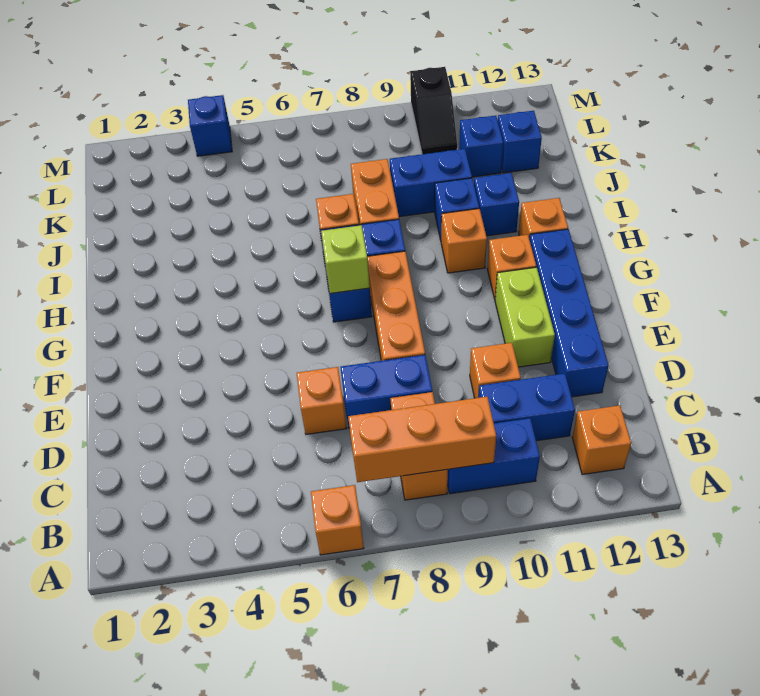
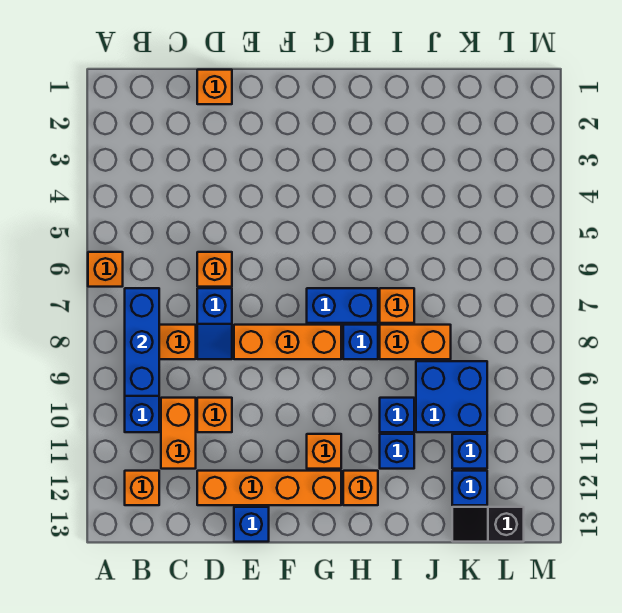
orange 1x3 brick [348,397,496,482] -> blue 1x3 brick [125,288,159,396]
blue 1x2 brick [478,373,575,441] -> orange 1x2 brick [161,398,196,469]
blue 1x2 brick [340,355,432,428] -> blue 1x2 slope [197,288,232,359]
blue 1x4 brick [529,229,609,397] -> orange 1x4 brick [197,471,341,505]
lime 1x2 brick [495,267,555,367] -> none
lime 1x1 brick [321,225,370,294] -> none
orange 1x1 brick [441,209,487,273] -> orange 1x1 brick moved to [197,70,232,104]
blue 1x2 brick [390,149,472,217] -> blue 2x2 brick [416,361,487,432]
black 1x2 slope [410,67,457,154] -> black 1x2 slope moved to [452,507,524,542]
blue 1x1 brick [188,95,232,156] -> blue 1x1 brick moved to [234,507,269,542]

